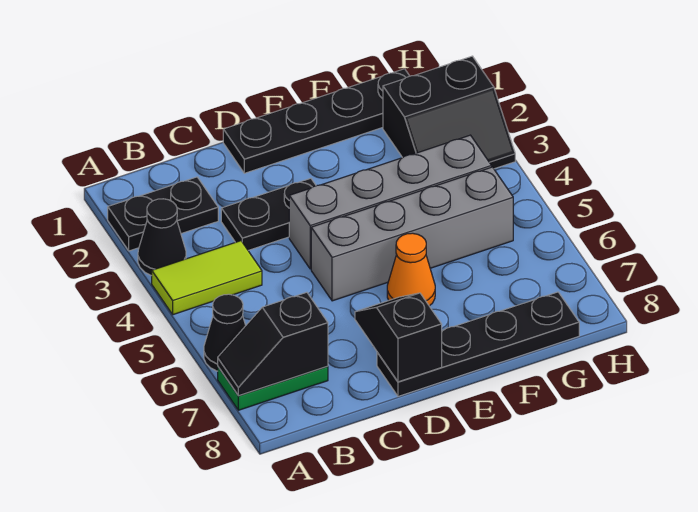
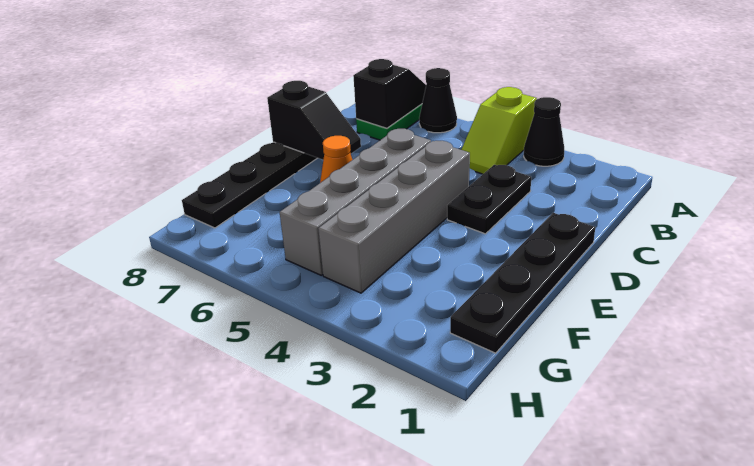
black 1x2 plate [108,177,218,251] -> none
lime 1x2 tile [152,241,262,315] -> lime 1x2 slope [461,87,537,174]
black 2x2 slope [383,56,515,169] -> none

